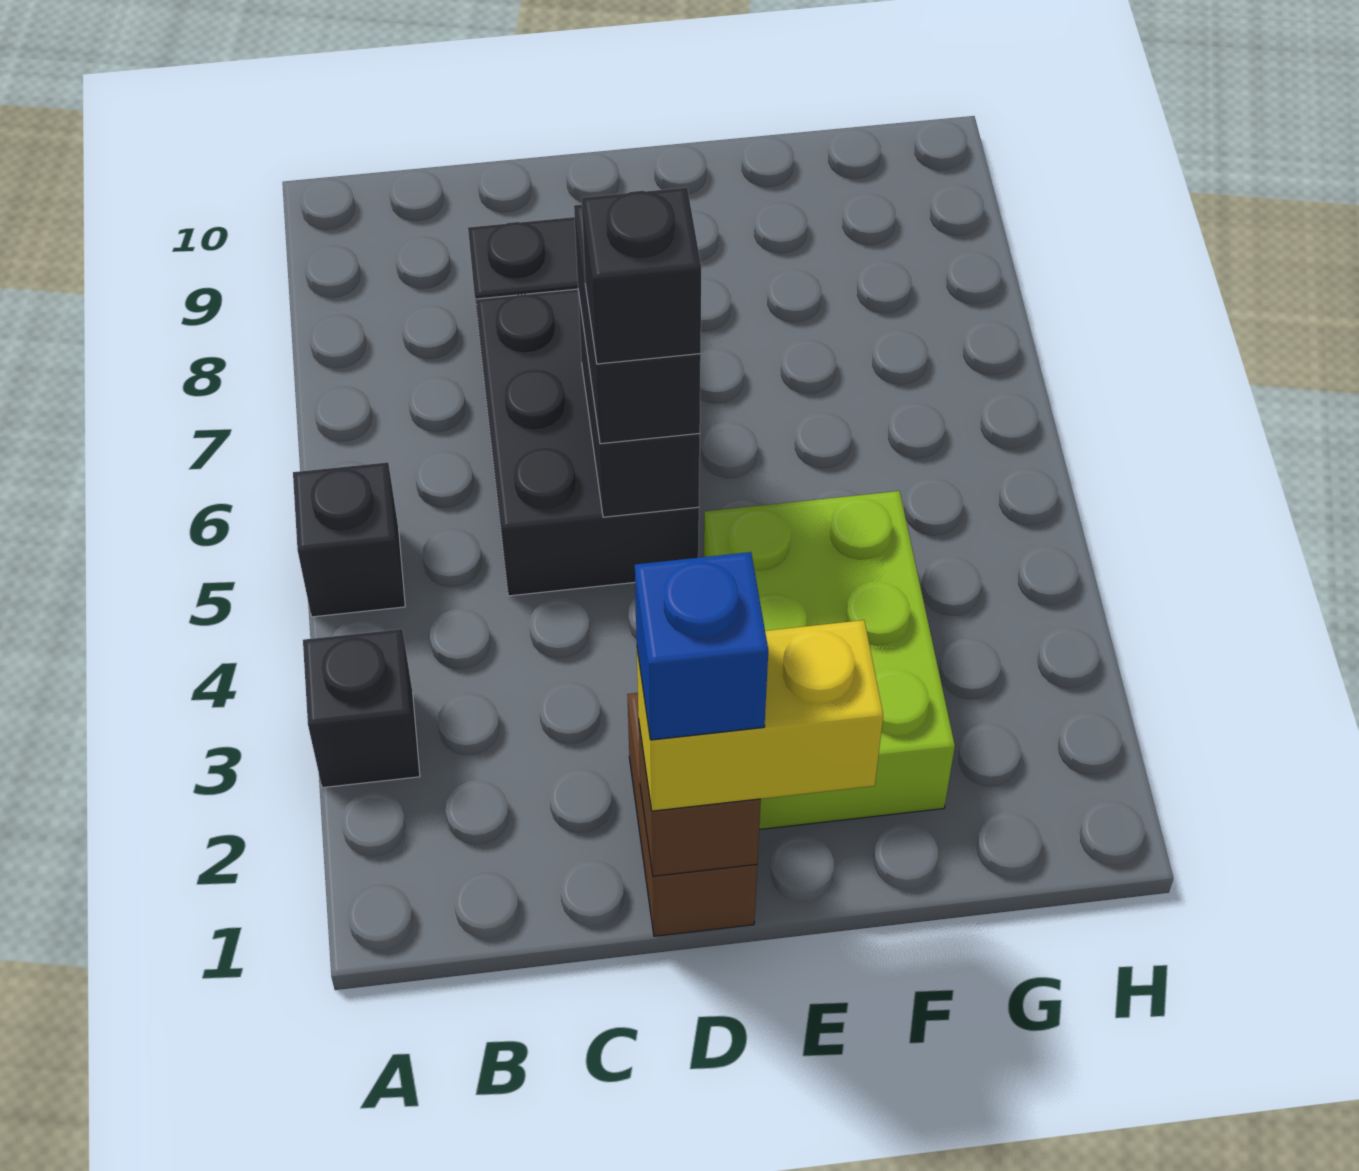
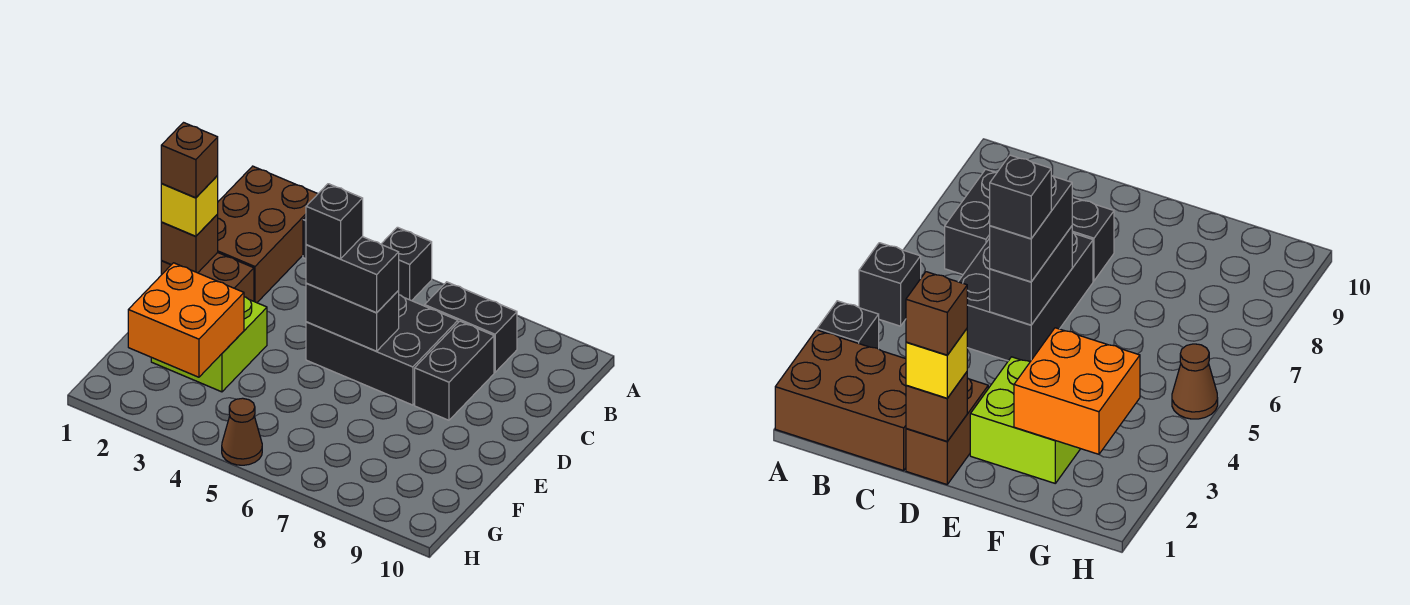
none -> brown 2x3 brick [218,166,317,303]
none -> black 1x2 brick [425,282,517,372]
yellow 1x2 brick [637,620,883,811] -> yellow 1x1 brick [161,176,218,236]
blue 1x1 brick [635,552,768,740] -> brown 1x1 brick [161,123,218,198]
lime 2x3 brick [704,491,955,830] -> lime 2x2 brick [151,297,267,392]
none -> orange 2x2 brick [128,263,244,377]
none -> brown 1x1 cone [222,398,262,465]

